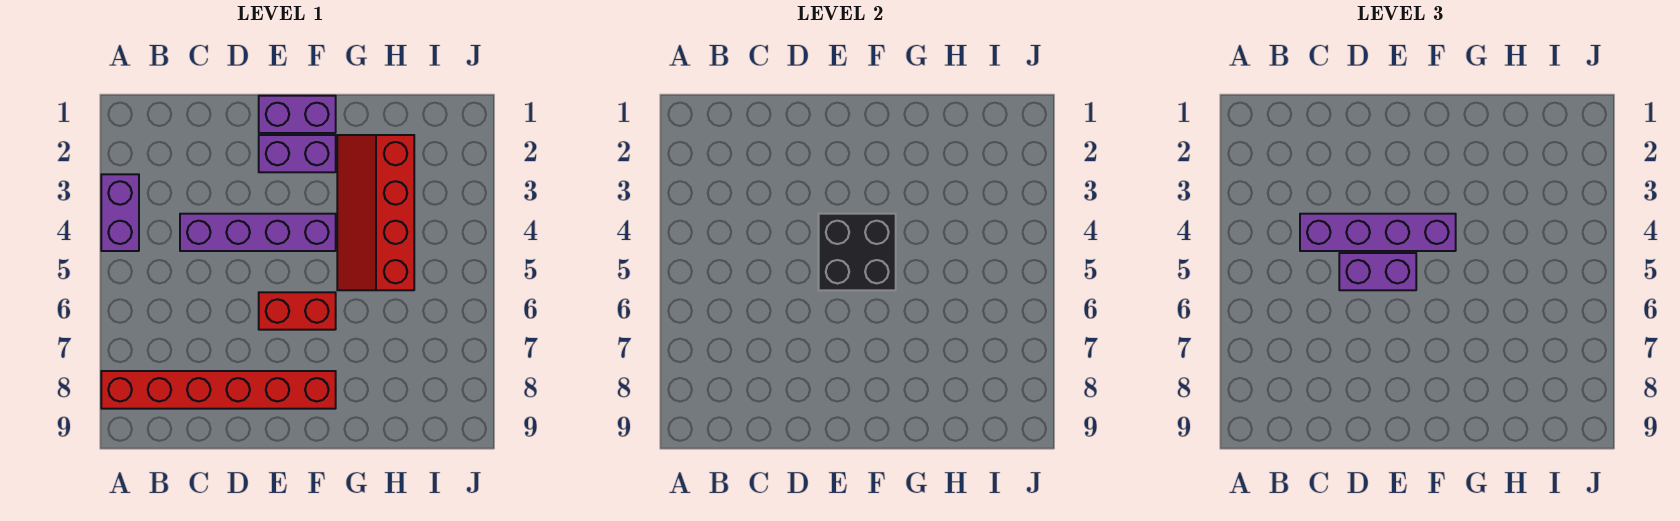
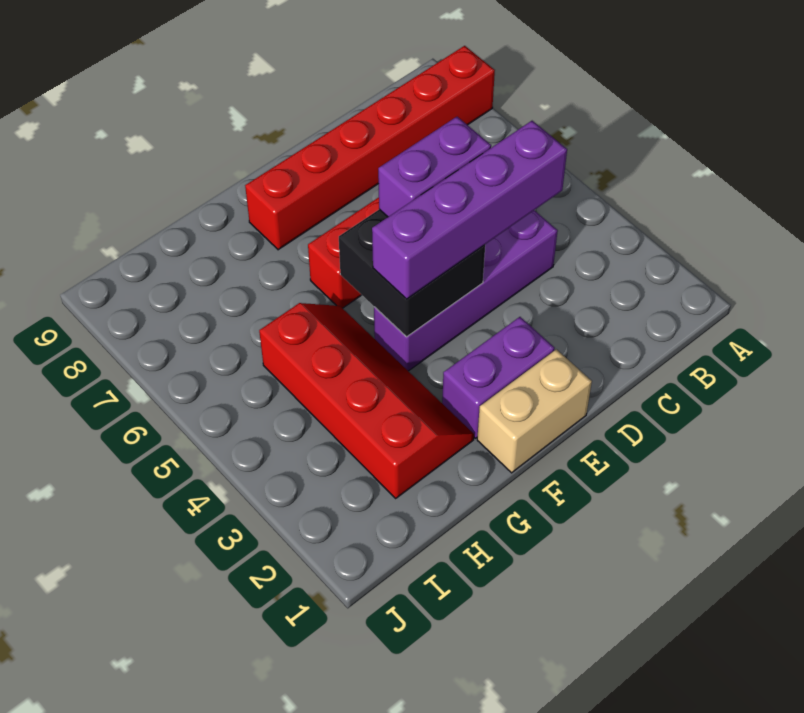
purple 1x2 brick [101,174,139,251] -> none
purple 1x2 brick [259,96,336,133] -> tan 1x2 brick [477,349,592,473]

